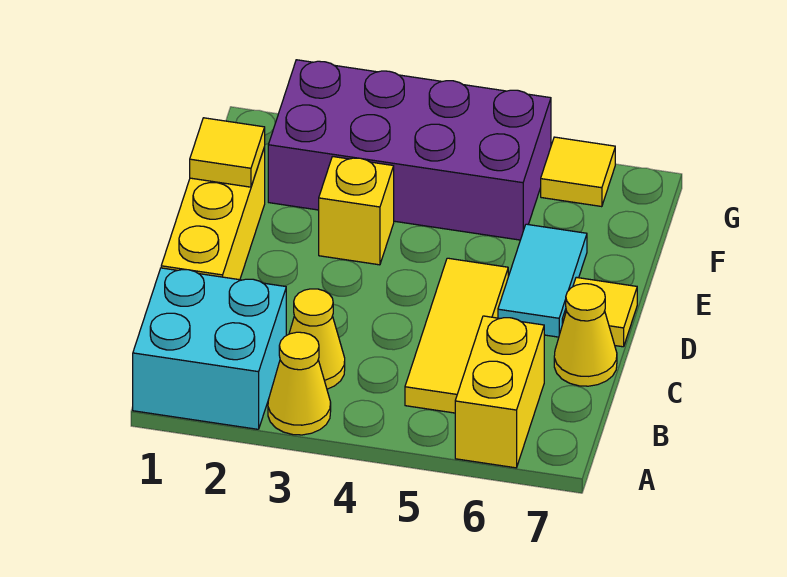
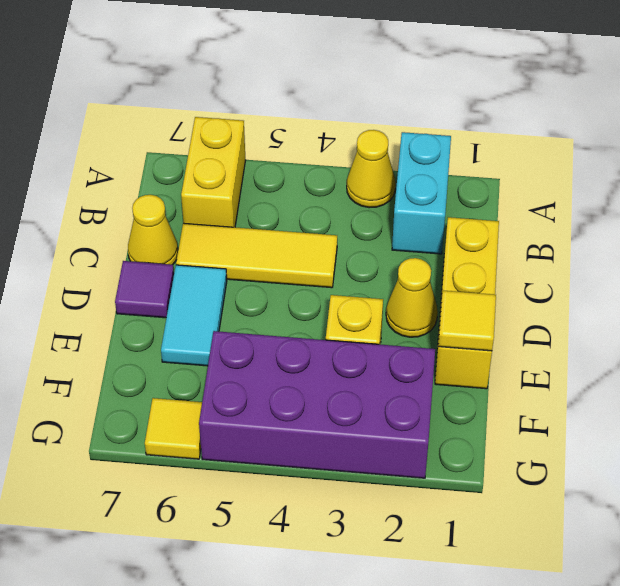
cyan 2x2 brick [133,268,286,429] -> cyan 1x2 brick [392,132,451,254]
yellow 1x1 cone [289,289,345,389] -> yellow 1x1 cone moved to [386,258,438,337]
yellow 1x3 tile [405,258,508,413] -> yellow 1x3 tile turned to [176,223,337,288]
yellow 1x1 tile [562,277,637,347] -> purple 1x1 tile [115,261,174,318]

